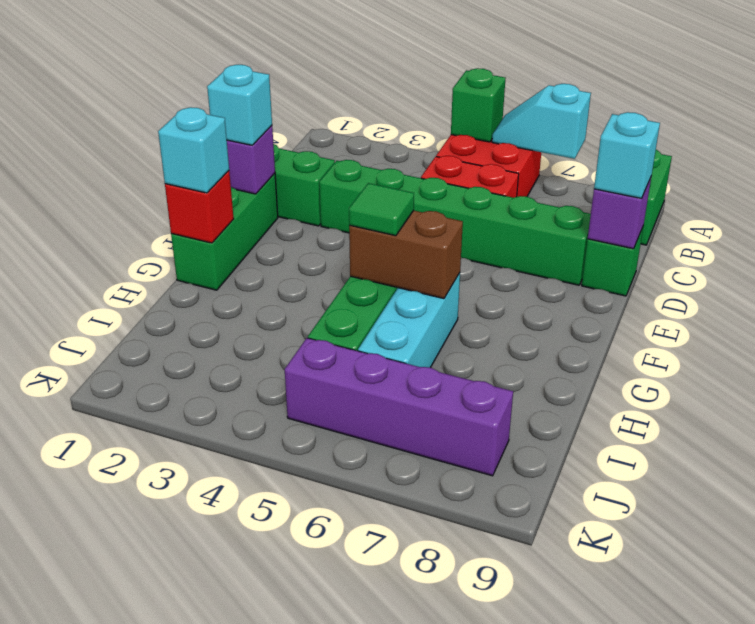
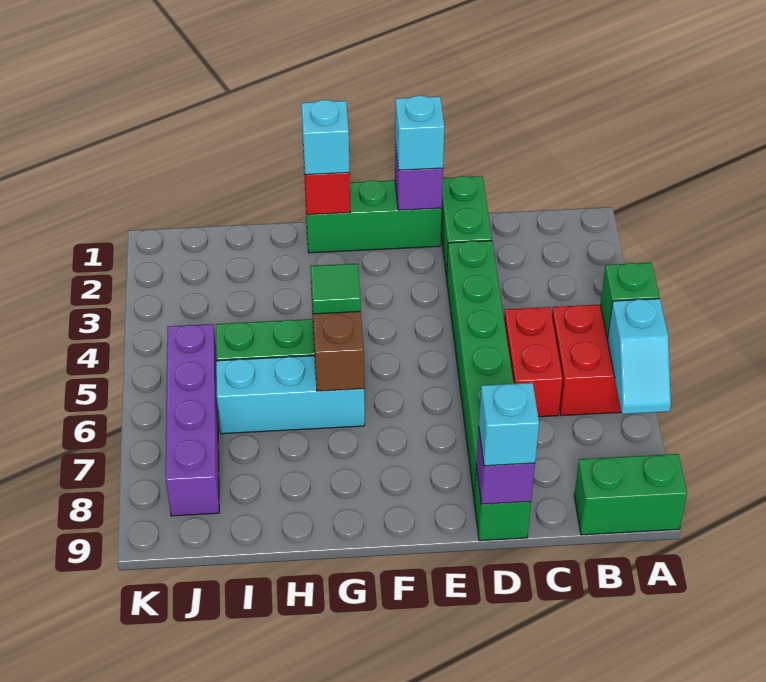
cyan 1x2 slope [492,84,591,159] -> cyan 1x2 slope turned to [607,299,671,414]

